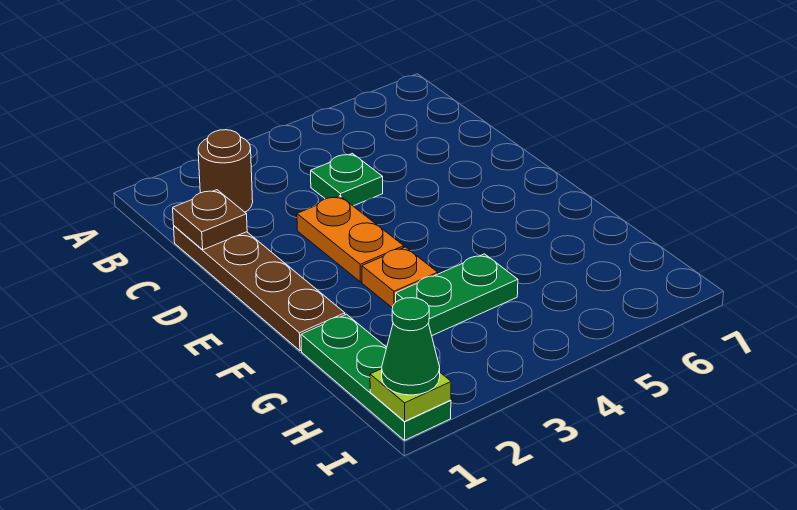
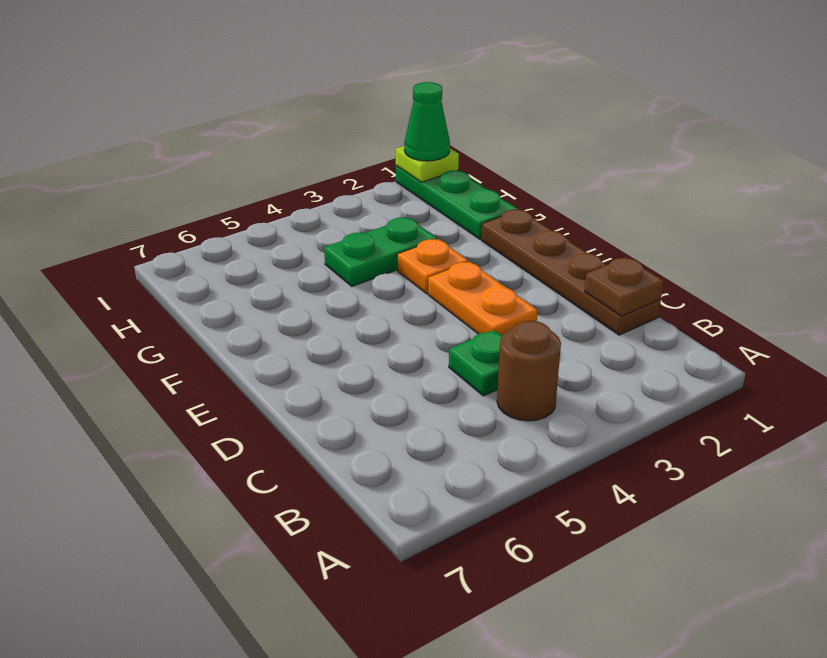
brown 1x1 round brick [198,130,253,212] -> brown 1x1 round brick moved to [497,321,561,421]

